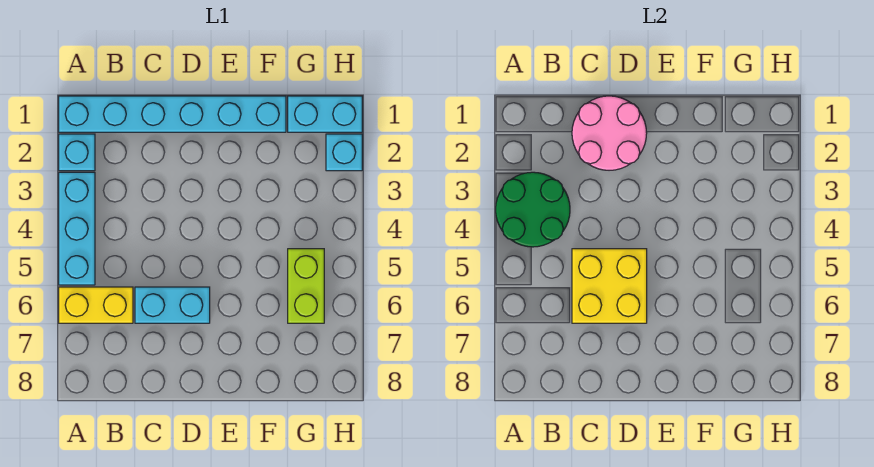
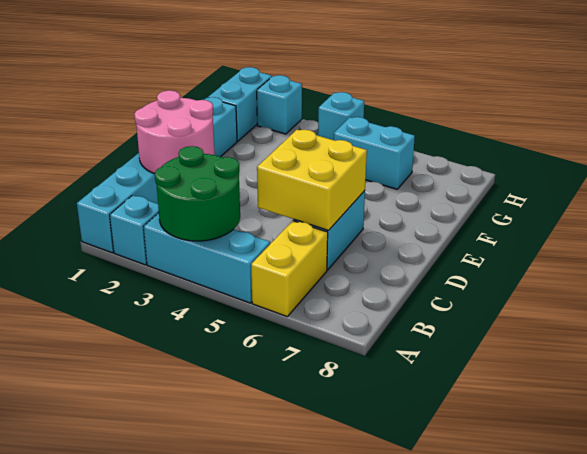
lime 1x2 brick [288,249,324,323] -> cyan 1x2 brick [334,117,415,189]
none -> cyan 1x1 brick [318,92,364,140]

